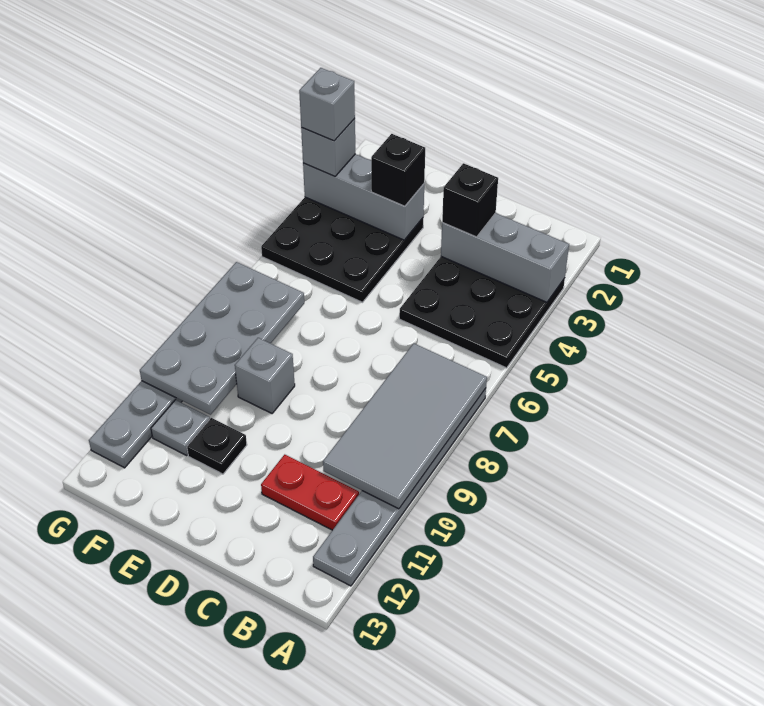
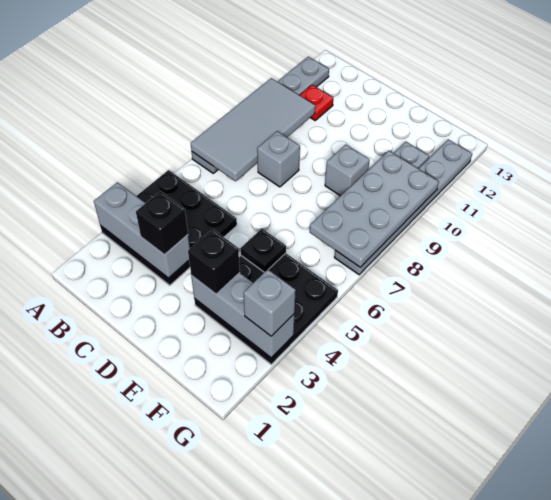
red 1x2 plate [261,455,359,530] -> red 1x1 plate [300,85,333,120]
black 1x1 plate [187,418,247,474] -> black 1x1 plate moved to [241,229,286,272]
grey 1x1 brick [299,68,355,141] -> grey 1x1 brick moved to [257,131,300,187]

